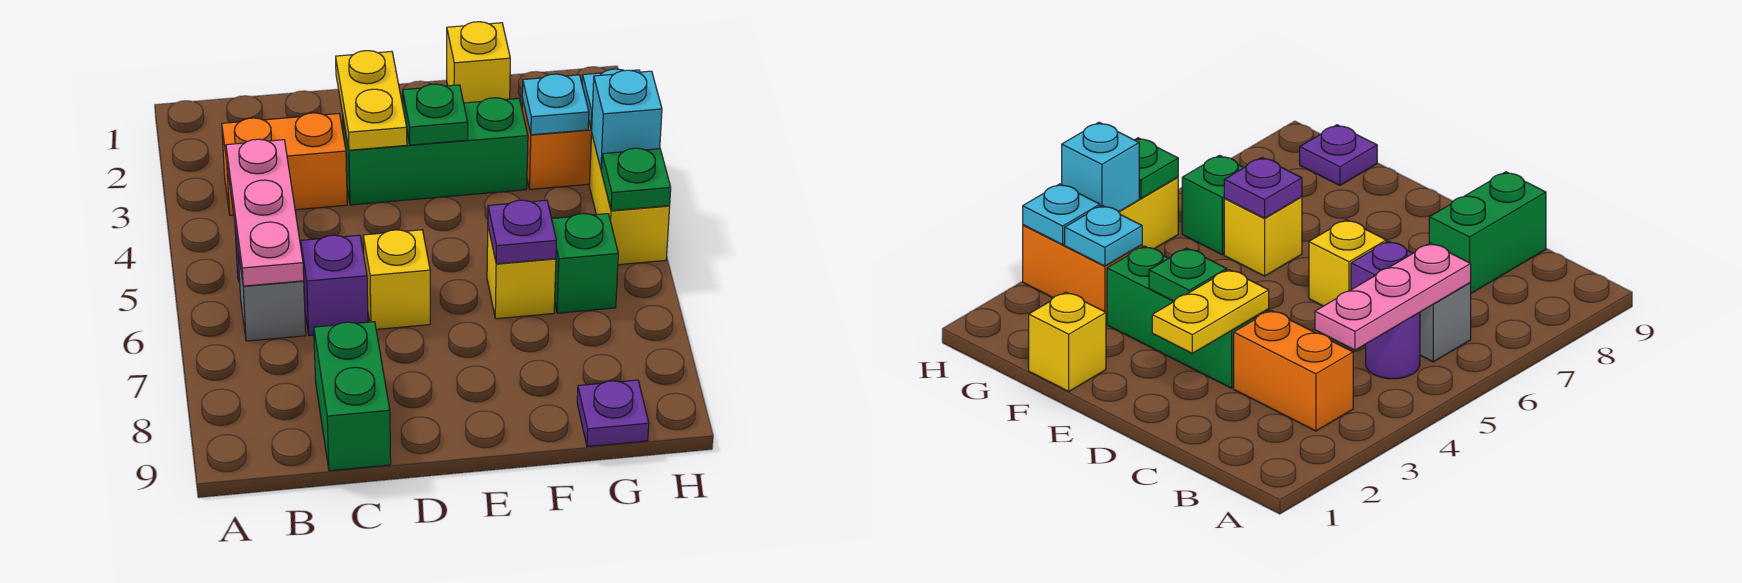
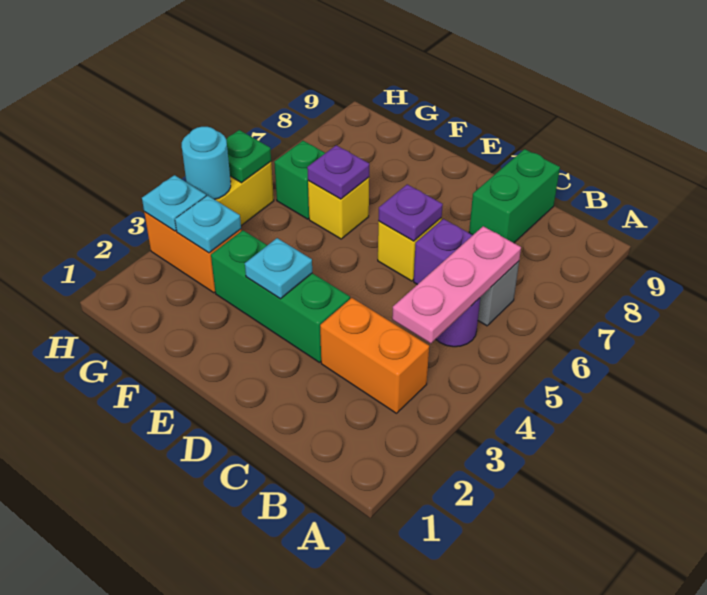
yellow 1x2 plate [336,51,407,150] -> none
green 1x1 plate [403,84,468,145] -> cyan 1x1 plate [245,238,312,299]
yellow 1x1 brick [447,22,510,103] -> none
purple 1x1 plate [577,380,649,447] -> purple 1x1 plate moved to [378,184,443,241]
cyan 1x1 brick [592,70,662,170] -> cyan 1x1 round brick [182,127,231,199]

